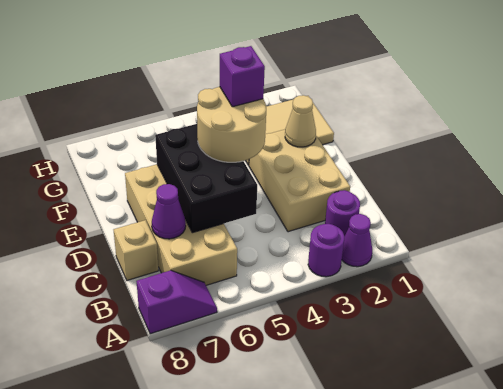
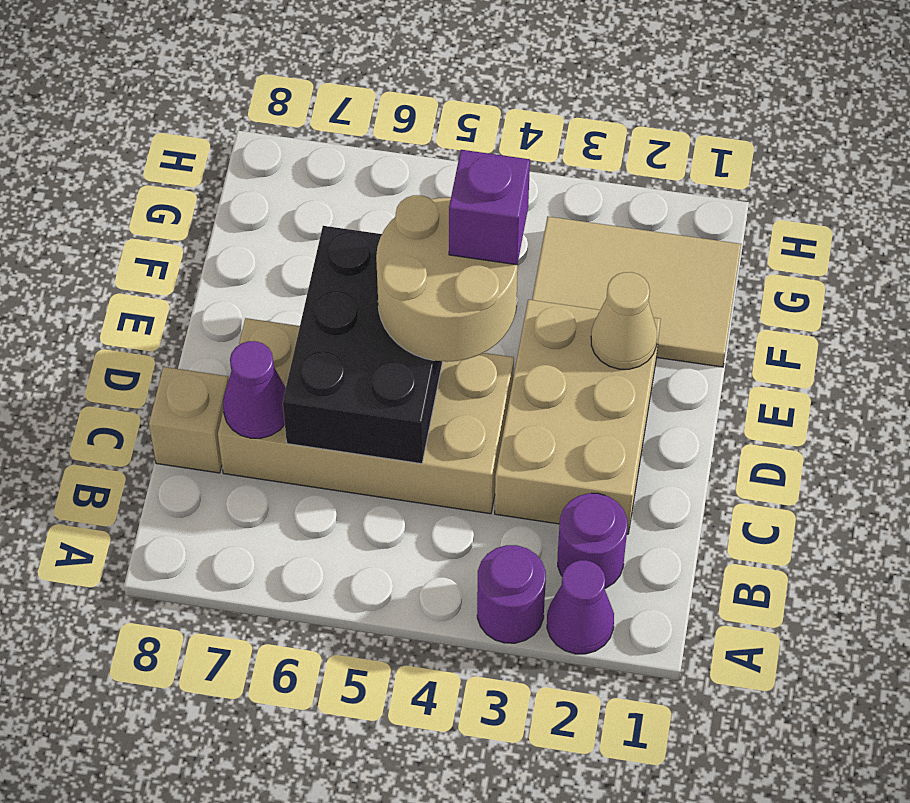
purple 1x2 slope [136,270,217,334] -> none
tan 2x4 brick [125,164,237,285] -> tan 2x4 brick turned to [218,318,514,514]

